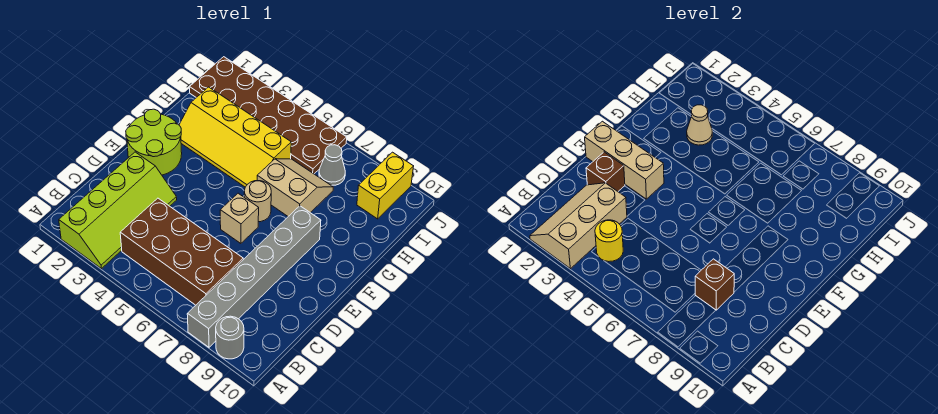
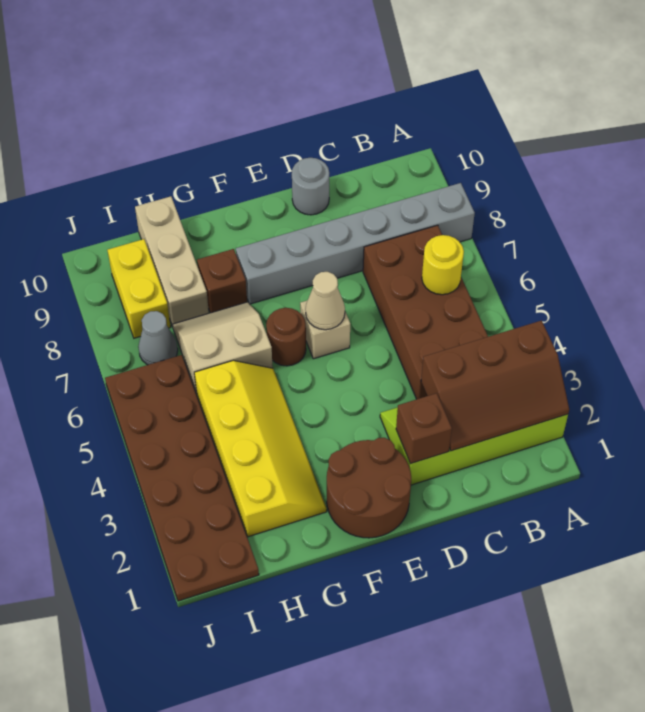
tan 2x3 slope [530,183,627,269] -> brown 2x3 slope [421,321,569,451]
grey 1x1 round brick [216,316,244,359] -> grey 1x1 round brick moved to [292,158,329,215]
yellow 1x1 round brick [595,220,623,262] -> yellow 1x1 round brick moved to [422,235,464,295]
brown 1x1 brick [695,259,734,310] -> brown 1x1 brick moved to [197,249,247,313]
lime 2x2 round brick [126,109,182,175] -> brown 2x2 round brick [327,438,411,538]
tan 1x3 brick [585,121,664,199] -> tan 1x3 brick moved to [135,196,209,327]
tan 1x1 round brick [244,181,271,222] -> brown 1x1 round brick [266,308,306,366]
tan 2x2 slope [257,159,333,216] -> tan 2x2 slope turned to [173,302,273,394]
tan 1x1 cone [687,105,712,145] -> tan 1x1 cone moved to [305,272,345,330]
yellow 1x2 brick [357,152,414,219] -> yellow 1x2 brick turned to [107,239,171,338]

